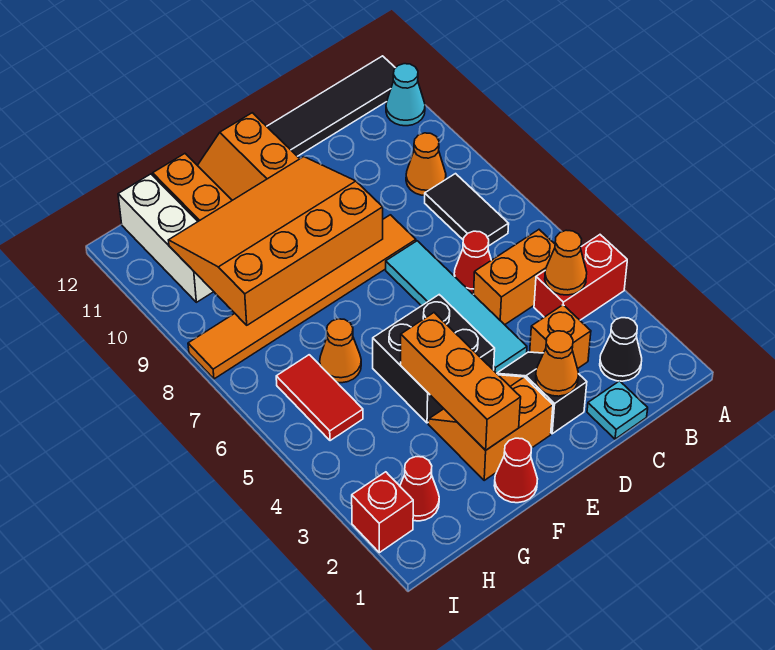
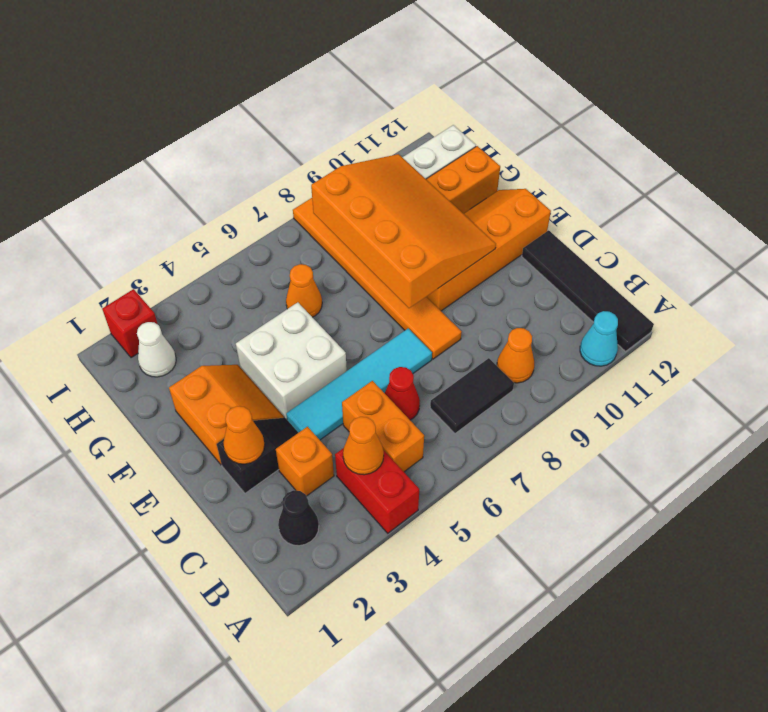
cyan 1x1 plate [587,381,648,439] -> none
black 2x2 brick [373,295,495,423] -> white 2x2 brick [236,302,347,419]
red 1x1 cone [494,438,537,503] -> none
orange 1x3 brick [401,313,521,450] -> none
red 1x1 cone [400,457,439,521] -> white 1x1 cone [137,322,176,377]
red 1x2 tile [276,355,363,441] -> none

